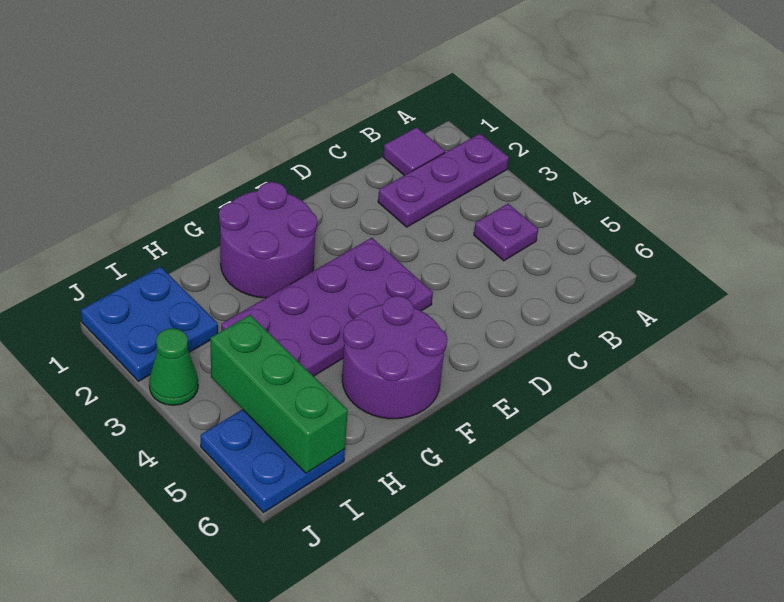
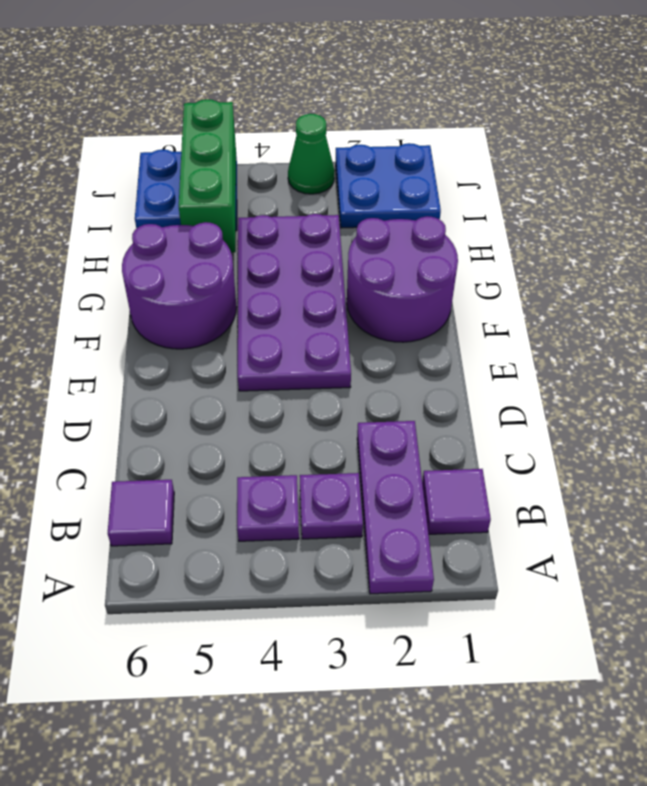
none -> purple 1x1 plate [300,473,363,539]
none -> purple 1x1 tile [108,480,174,546]
green 1x3 brick [210,315,348,473] -> green 1x3 brick turned to [179,99,236,253]

